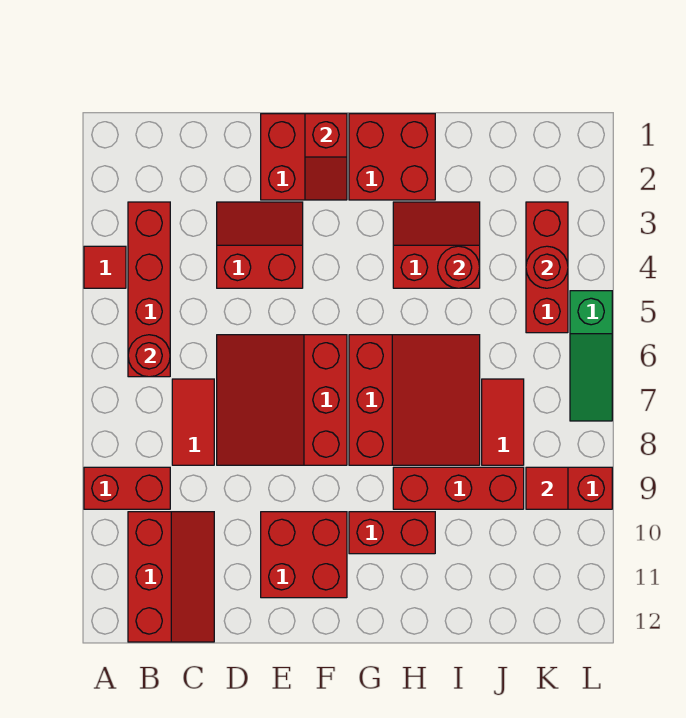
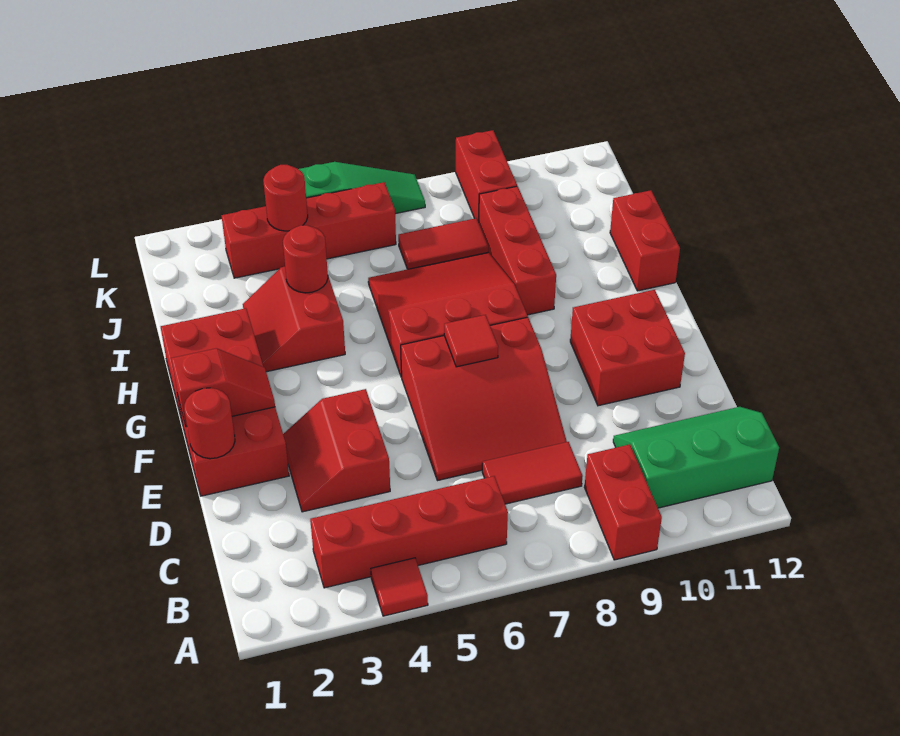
red 1x1 round brick [128,335,170,377] -> red 1x1 round brick moved to [184,388,235,459]
red 2x3 slope [128,512,214,642] -> green 2x3 slope [613,407,779,508]
red 1x2 brick [349,512,435,554] -> red 1x2 brick moved to [610,190,680,291]
red 1x3 brick [526,202,568,333] -> red 1x4 brick [221,182,396,278]
red 1x1 tile [526,467,568,509] -> red 1x1 tile moved to [444,315,498,367]

